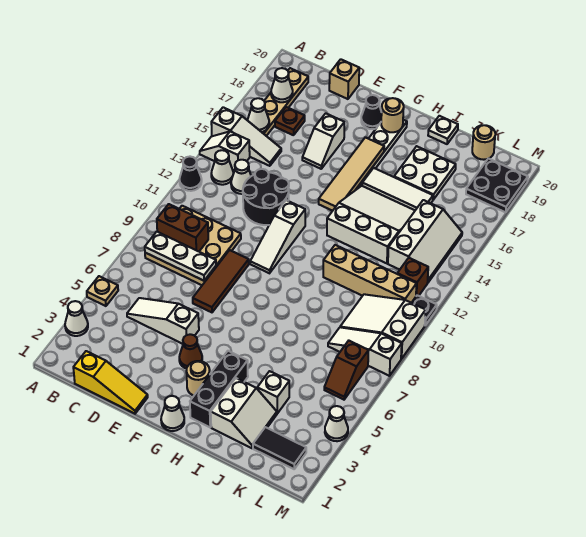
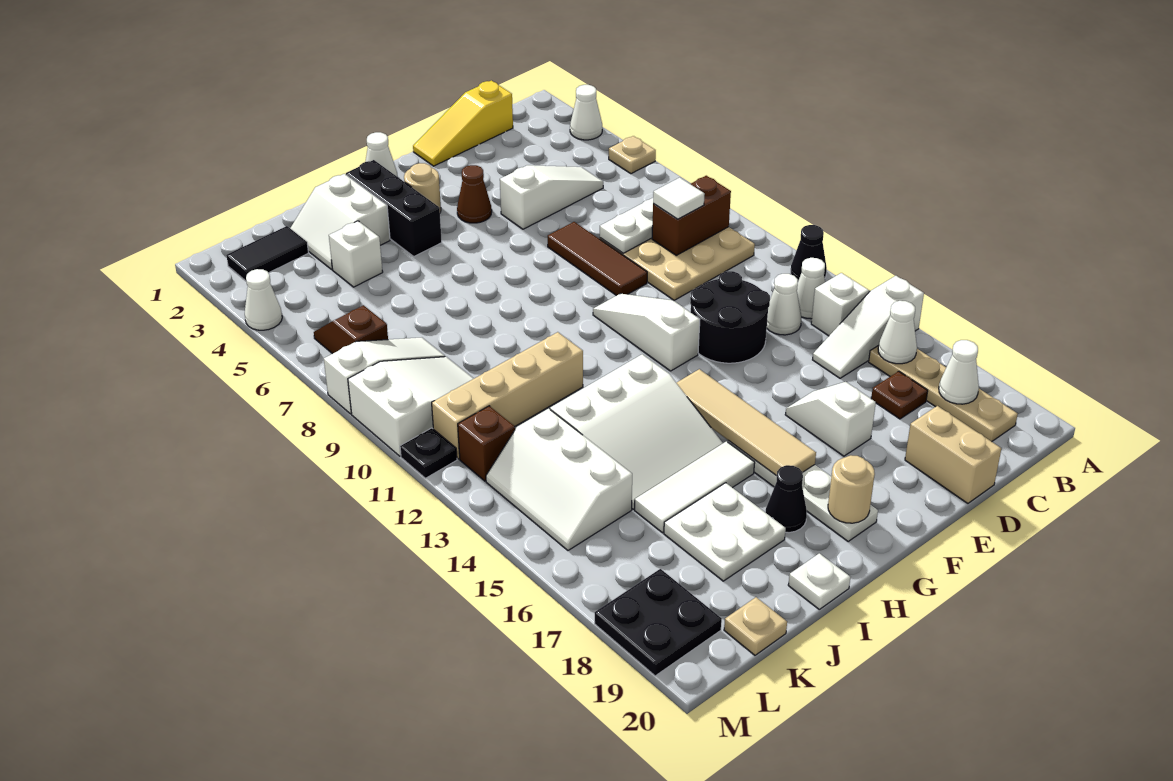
none -> white 1x1 tile [653,178,705,219]
tan 1x1 brick [329,59,359,99] -> tan 1x2 brick [905,406,1001,503]
black 1x1 cone [361,95,382,129] -> black 1x1 cone moved to [766,465,807,533]
tan 1x1 round brick [472,125,495,160] -> tan 1x1 plate [724,597,787,655]

